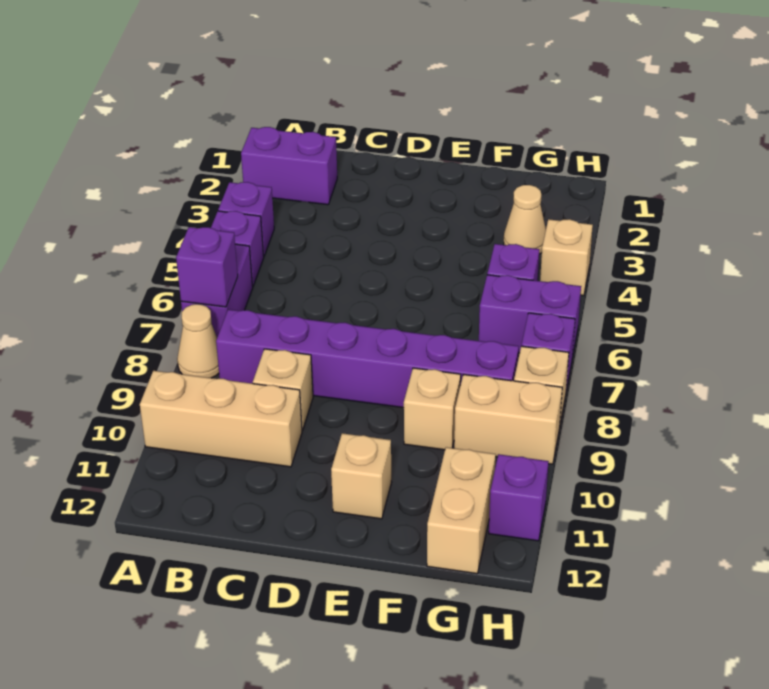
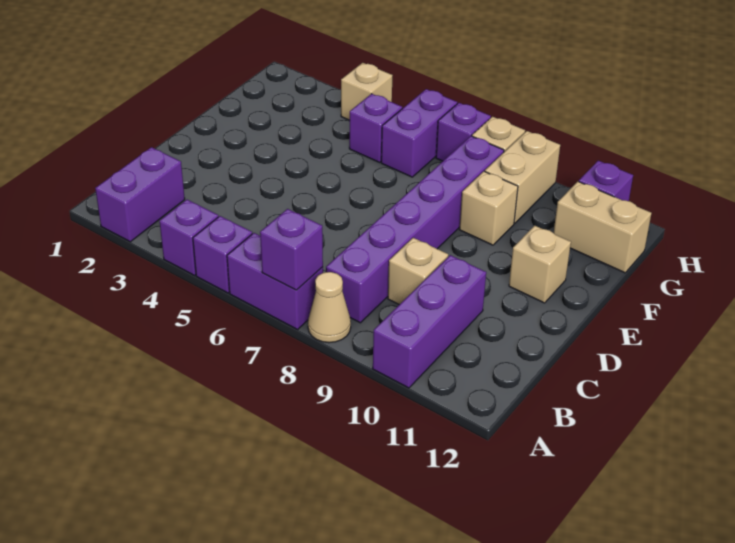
tan 1x3 brick [140,371,302,467] -> purple 1x3 brick [373,255,486,388]
tan 1x1 cone [504,185,546,254] -> none

